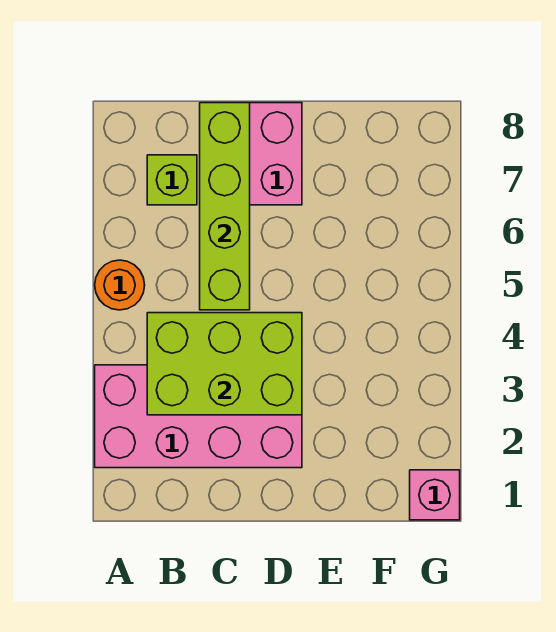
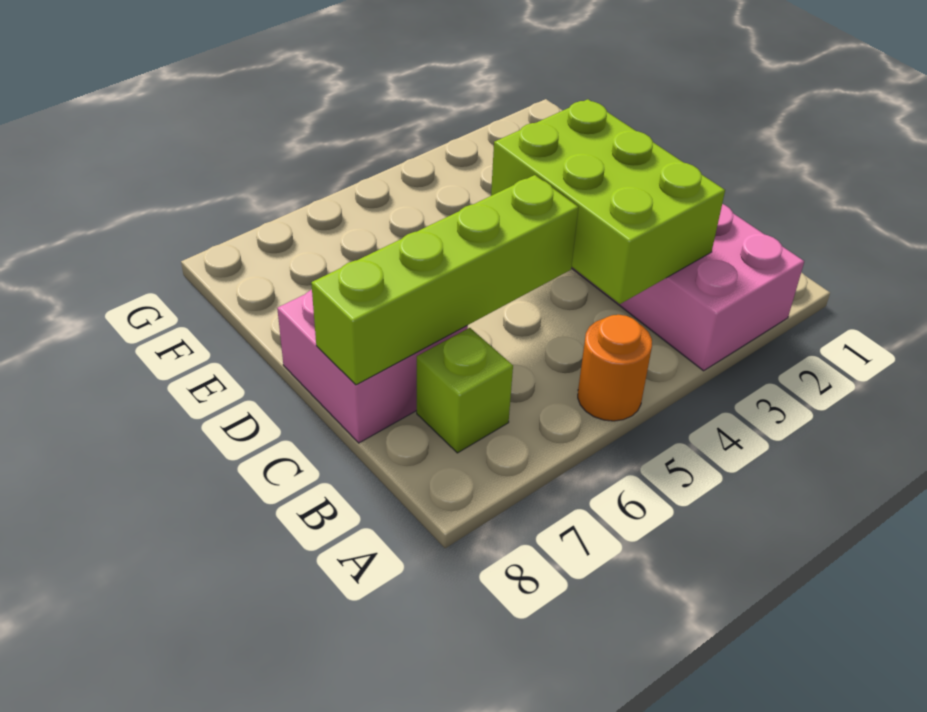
pink 1x1 brick [410,470,460,520] -> none

